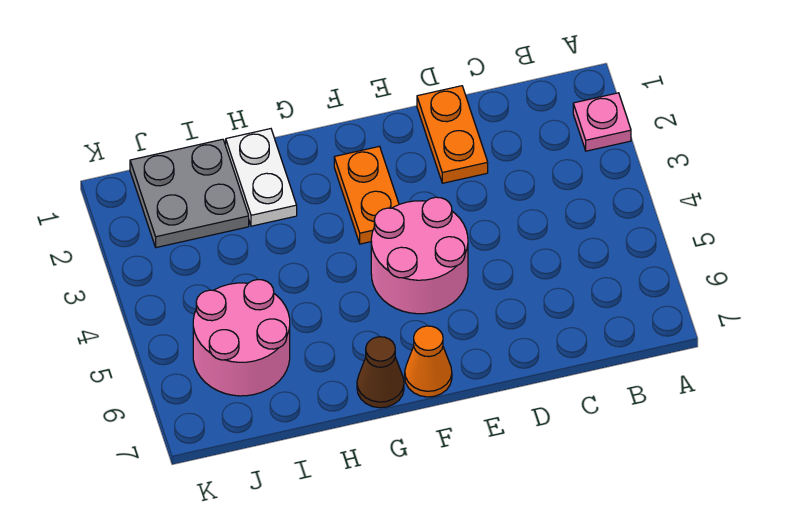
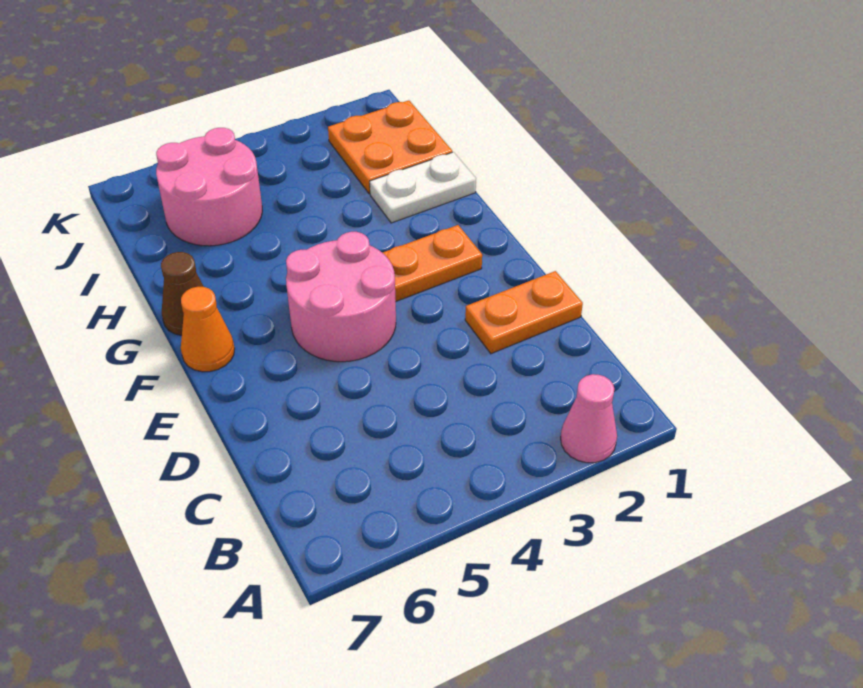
pink 1x1 plate [573,93,631,151] -> pink 1x1 cone [561,374,617,463]
grey 2x2 plate [130,139,249,248] -> orange 2x2 plate [328,100,452,194]

